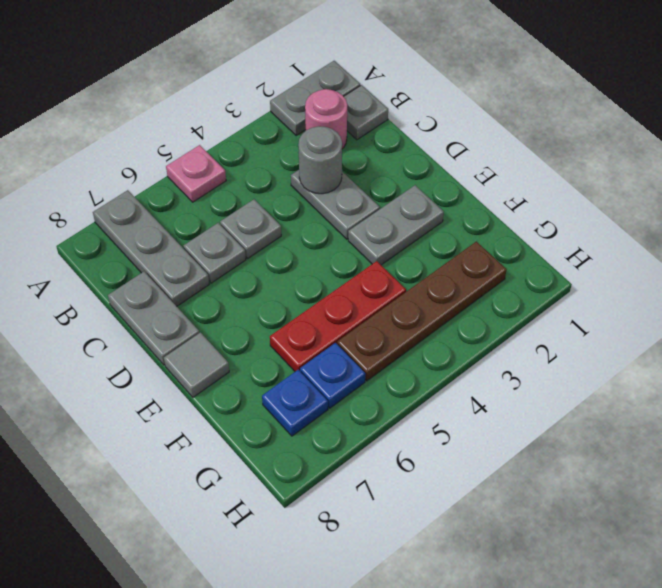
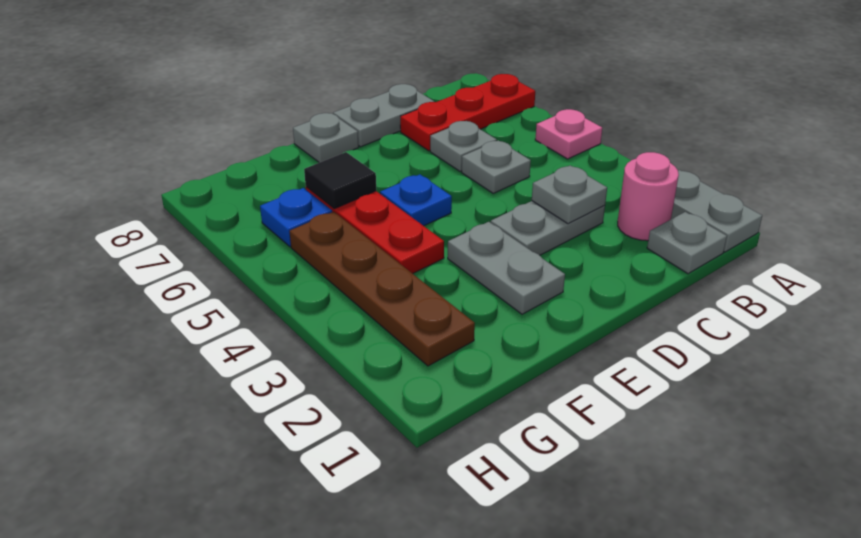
grey 1x3 plate [93,190,209,306] -> red 1x3 plate [400,74,535,151]
grey 1x1 round brick [298,126,342,194] -> grey 1x1 plate [532,165,607,224]
grey 1x1 tile [164,332,229,397] -> grey 1x1 plate [293,113,359,163]
none -> black 1x1 tile [304,152,376,209]
blue 1x1 plate [262,370,328,436] -> blue 1x1 plate moved to [380,174,452,226]

